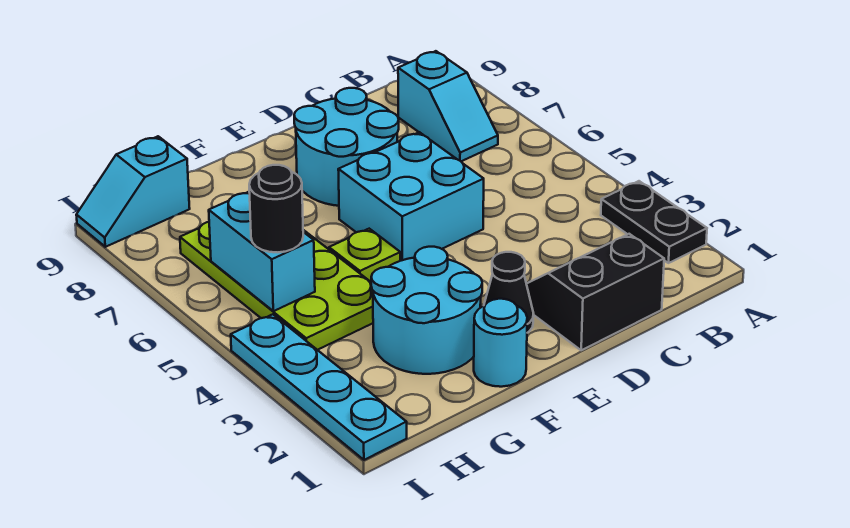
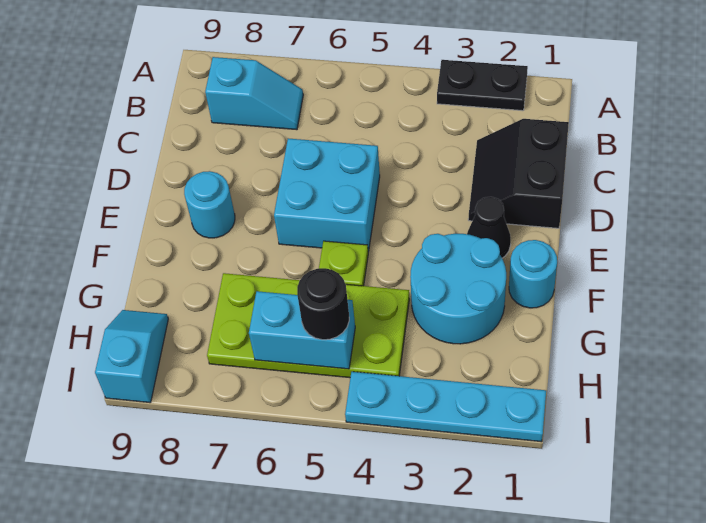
cyan 2x2 round brick [294,88,399,206] -> cyan 1x1 round brick [184,171,235,238]
cyan 1x2 slope [76,136,190,247] -> cyan 1x2 slope turned to [95,310,168,403]

